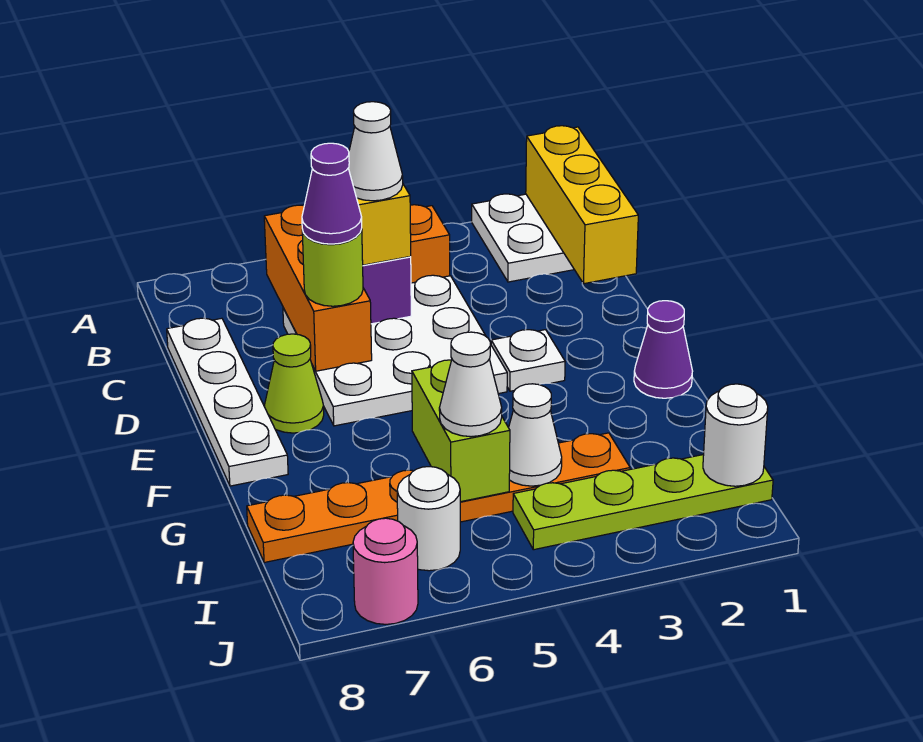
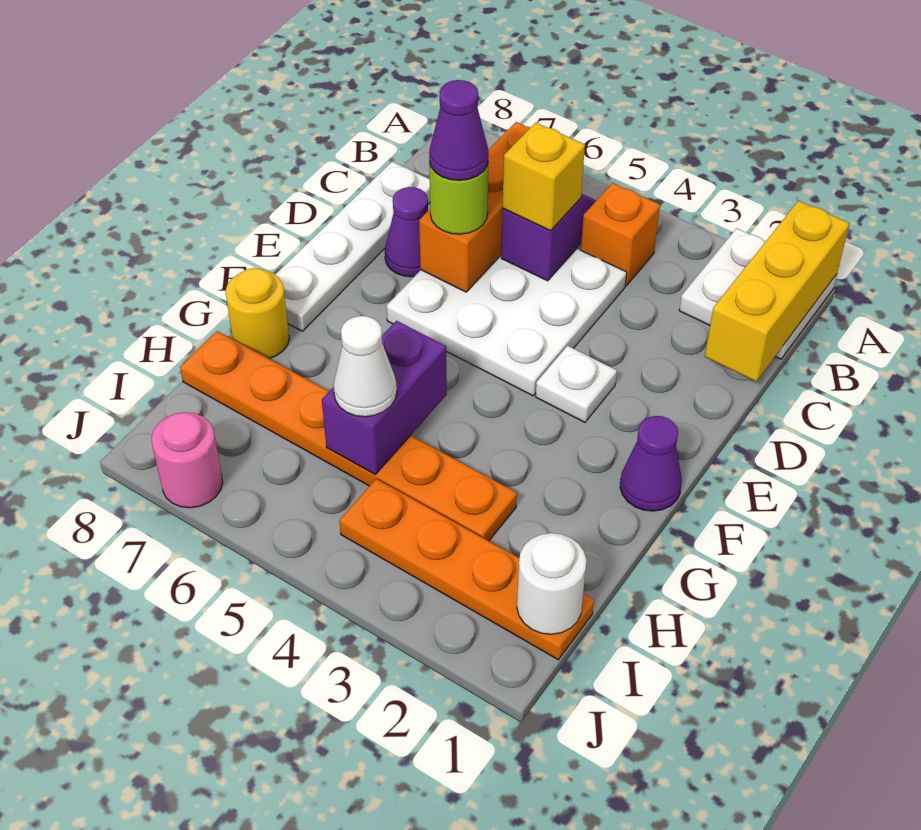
white 1x1 cone [349,102,403,201] -> none
none -> purple 1x1 cone [385,187,428,277]
lime 1x1 cone [264,334,324,433] -> none
lime 1x2 brick [412,360,510,502] -> purple 1x2 brick [322,321,447,474]
none -> yellow 1x1 round brick [225,268,289,359]
white 1x1 cone [509,384,562,486] -> none
lime 1x4 plate [513,455,773,550] -> orange 1x4 plate [339,479,594,660]
white 1x1 round brick [397,467,460,571] -> none

